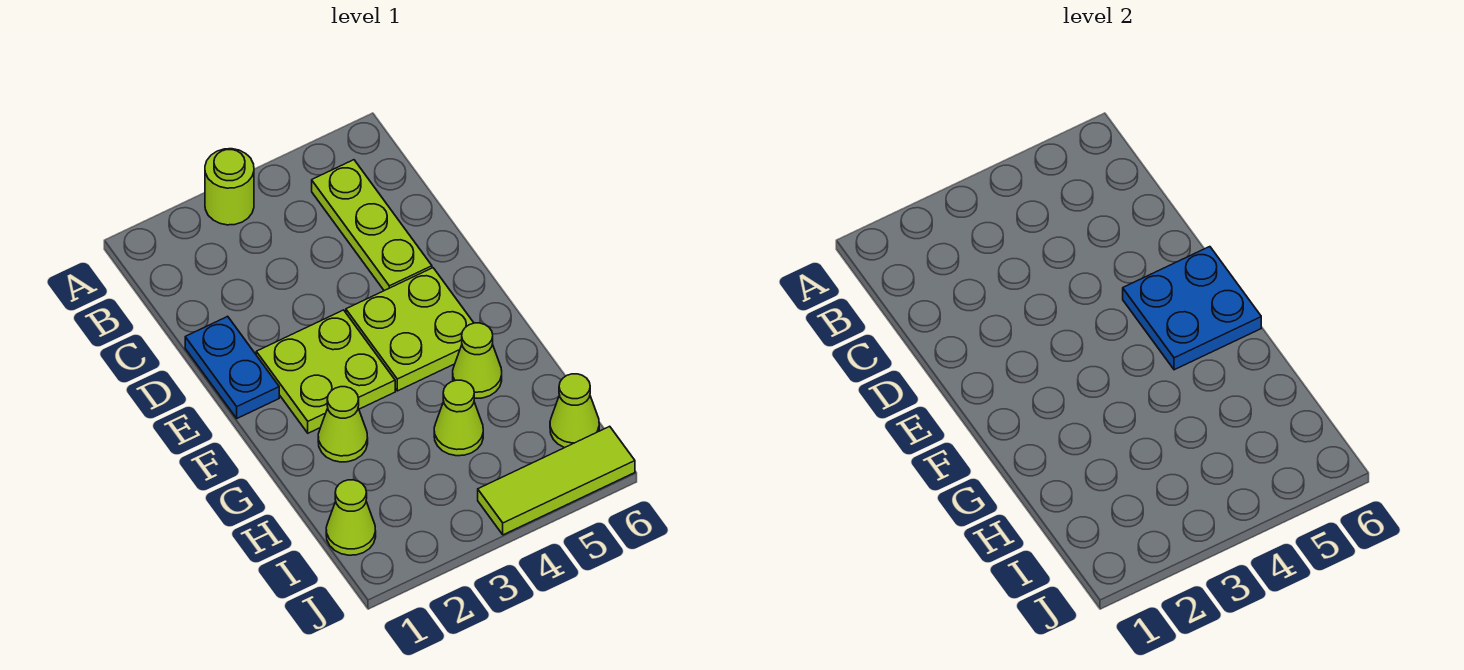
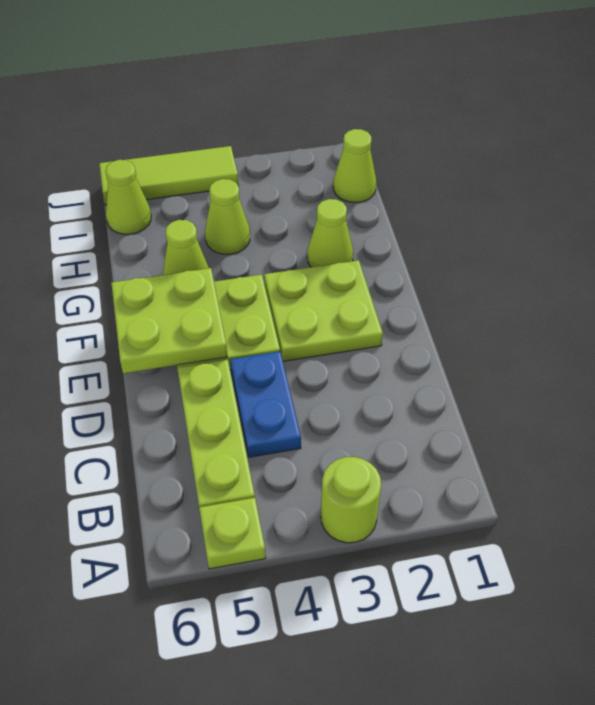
none -> lime 1x1 plate [199,498,266,569]
blue 1x2 plate [185,316,279,418] -> blue 1x2 plate moved to [230,351,301,457]
blue 2x2 plate [1123,247,1261,370] -> lime 2x2 plate [111,268,227,373]

